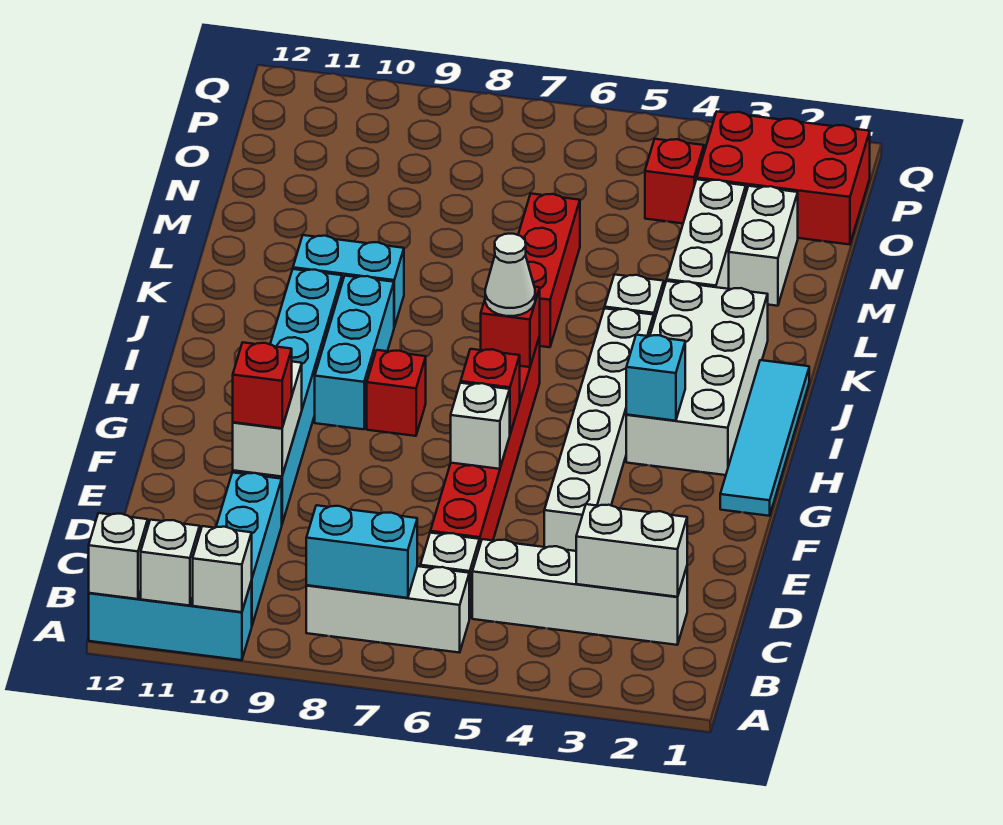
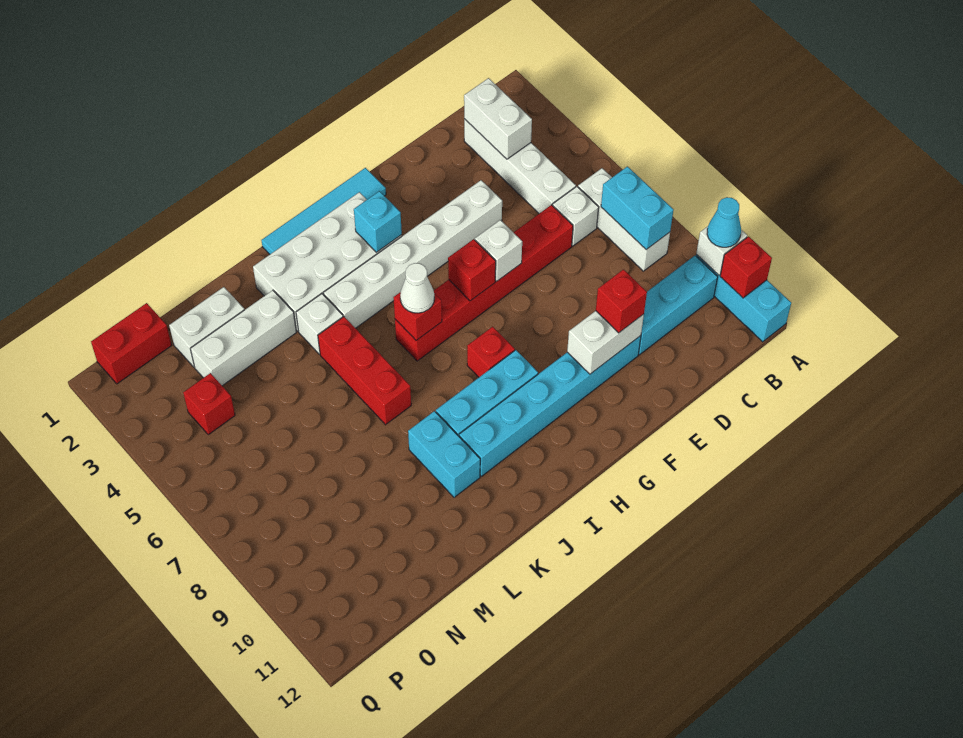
none -> cyan 1x1 cone [707,197,741,247]
white 1x1 brick [141,520,200,606] -> red 1x1 brick [720,236,772,298]
white 1x1 brick [89,513,148,599] -> none
red 1x3 brick [518,194,580,347] -> red 1x3 brick turned to [318,317,411,425]
red 2x3 brick [697,112,870,245] -> red 1x2 brick [91,303,172,384]

